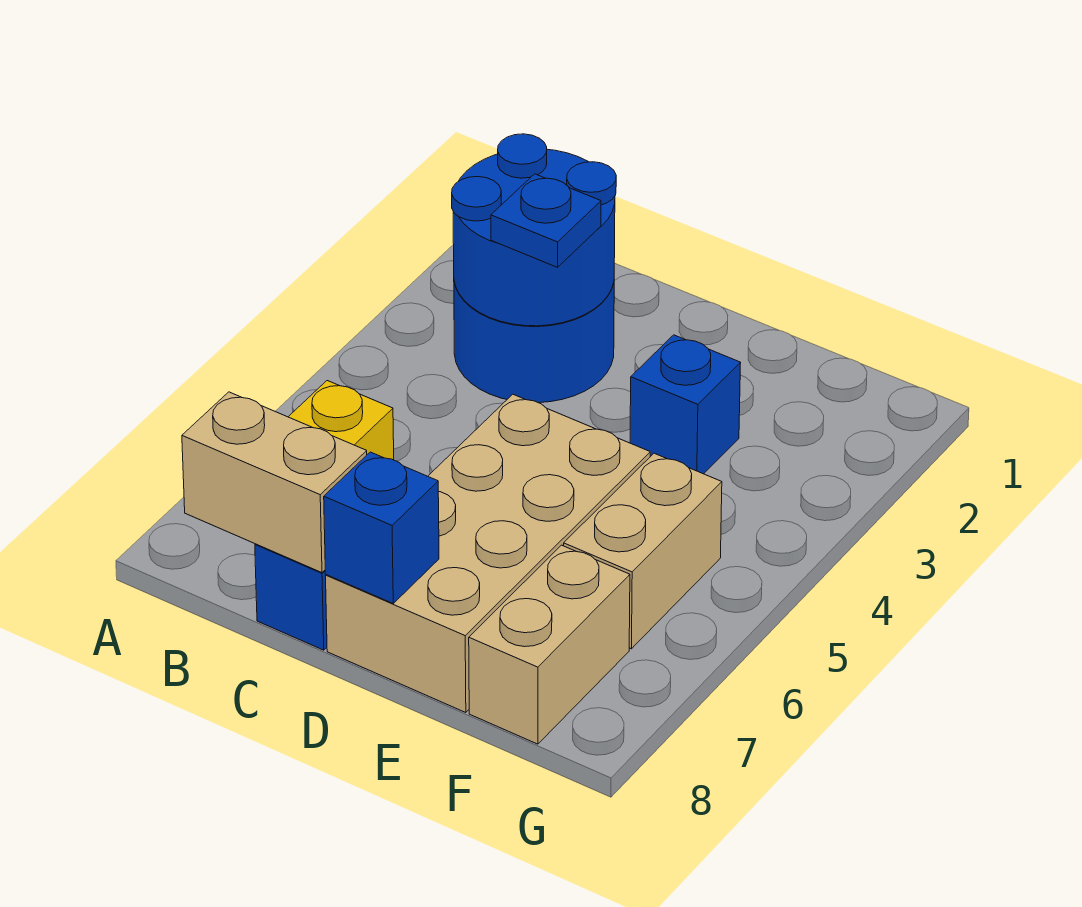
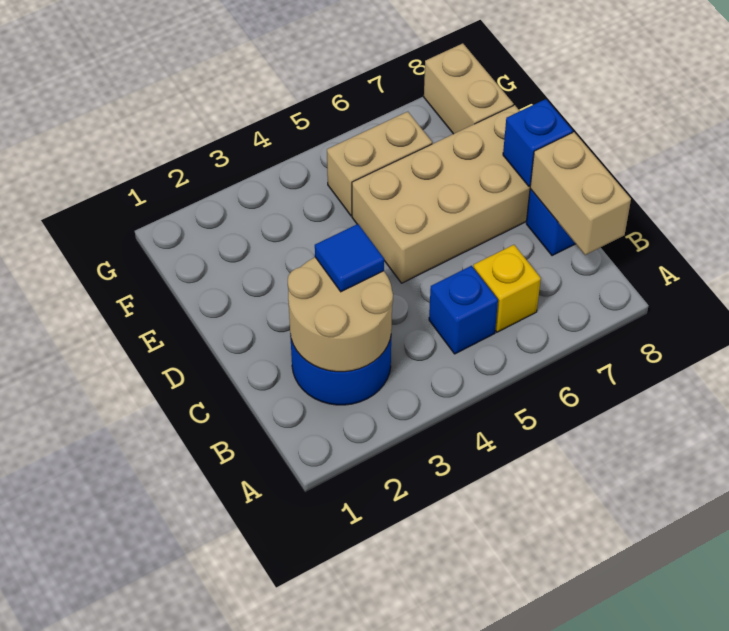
blue 2x2 round brick [452,134,616,326] -> tan 2x2 round brick [288,257,393,372]
blue 1x1 plate [491,174,601,267] -> blue 1x1 tile [315,224,384,292]
blue 1x1 brick [630,335,741,474] -> blue 1x1 brick moved to [429,266,498,354]
tan 1x2 brick [469,545,630,744] -> tan 1x2 brick turned to [424,43,513,134]

